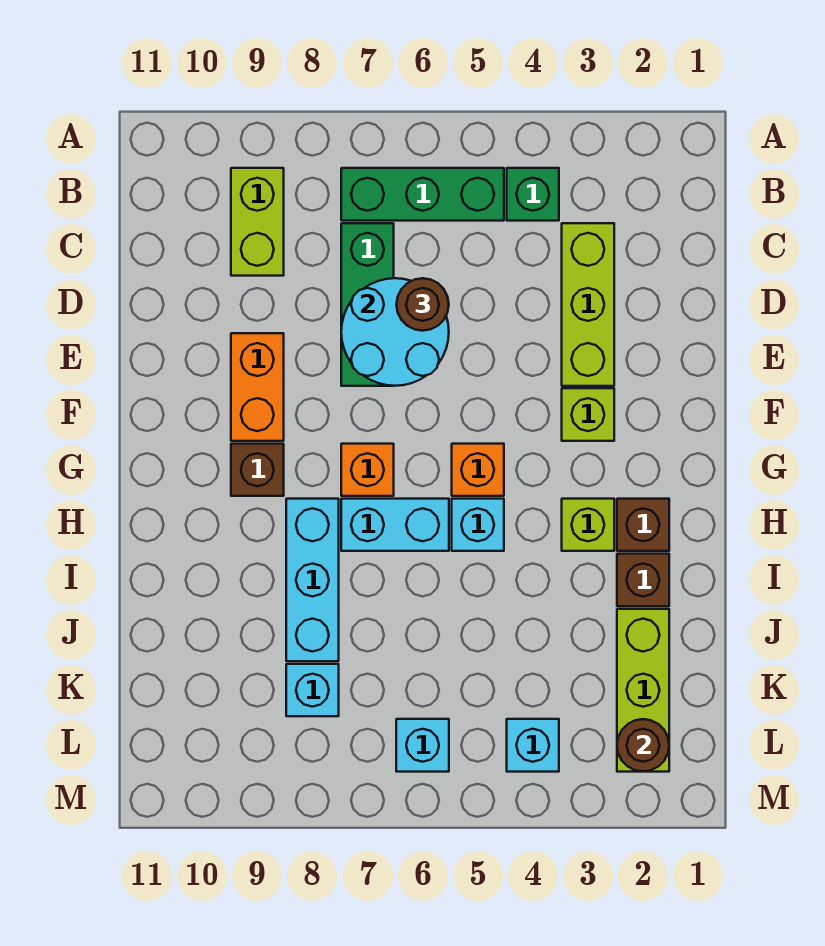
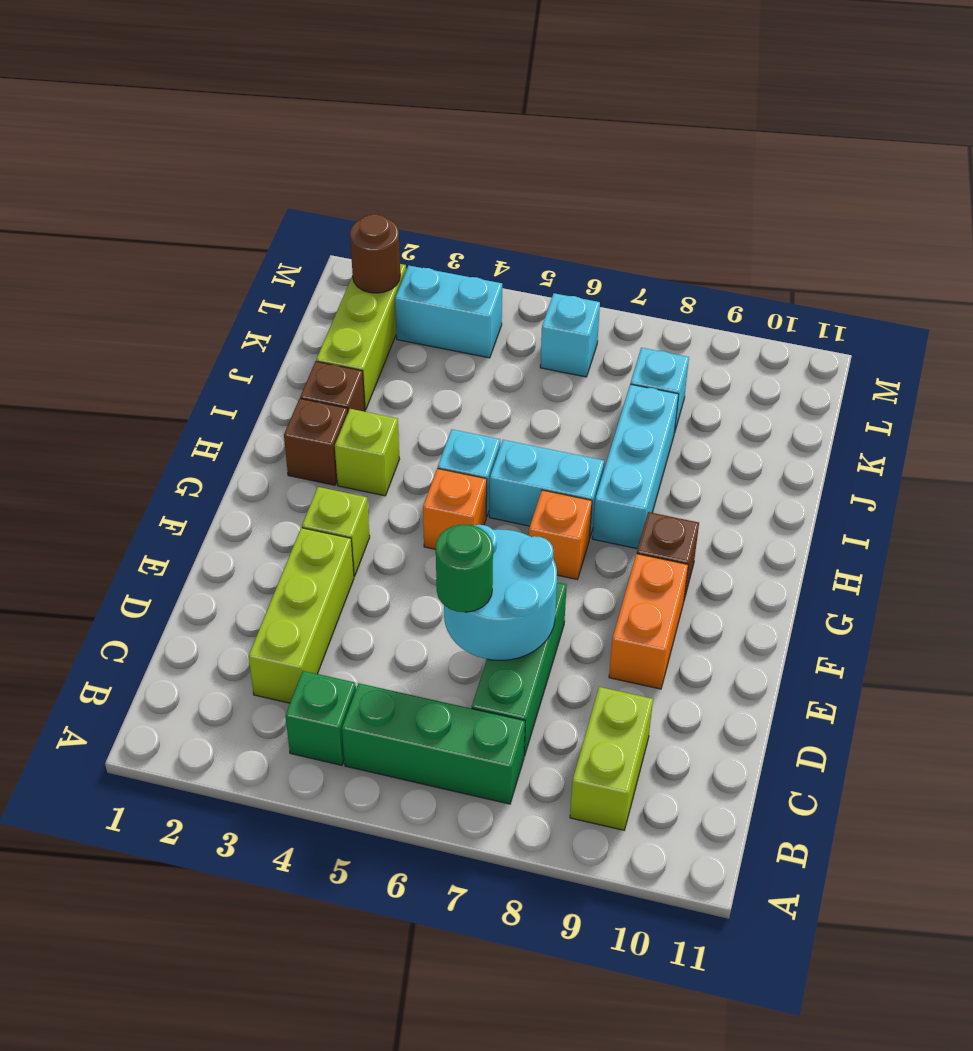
brown 1x1 round brick [396,278,449,331] -> green 1x1 round brick [436,524,493,612]
cyan 1x1 brick [507,719,559,772] -> cyan 1x2 brick [395,265,502,358]

